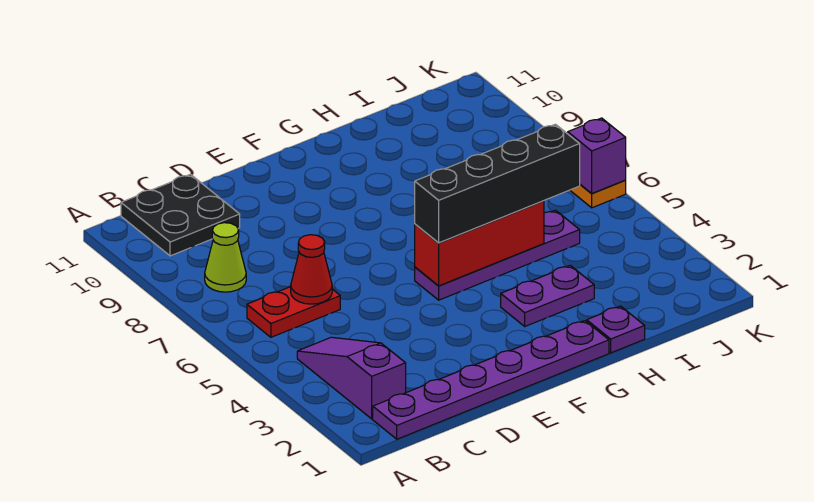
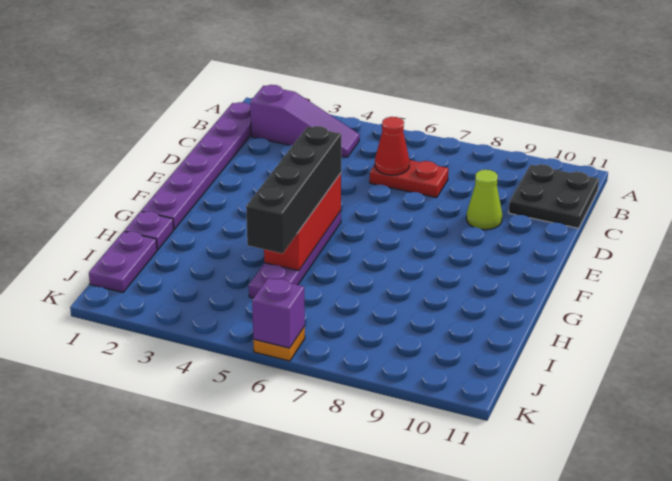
red 1x2 plate [247,287,340,337] -> red 1x2 plate turned to [370,160,448,198]
lime 1x1 cone [205,223,246,292] -> lime 1x1 cone moved to [466,170,502,230]
purple 1x2 plate [501,265,594,326] -> purple 1x2 plate moved to [89,231,157,292]

